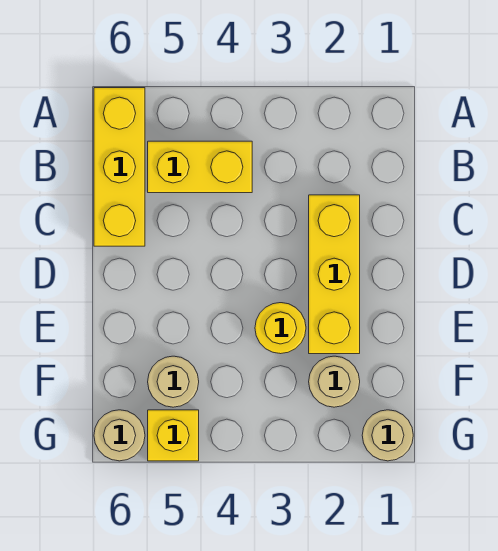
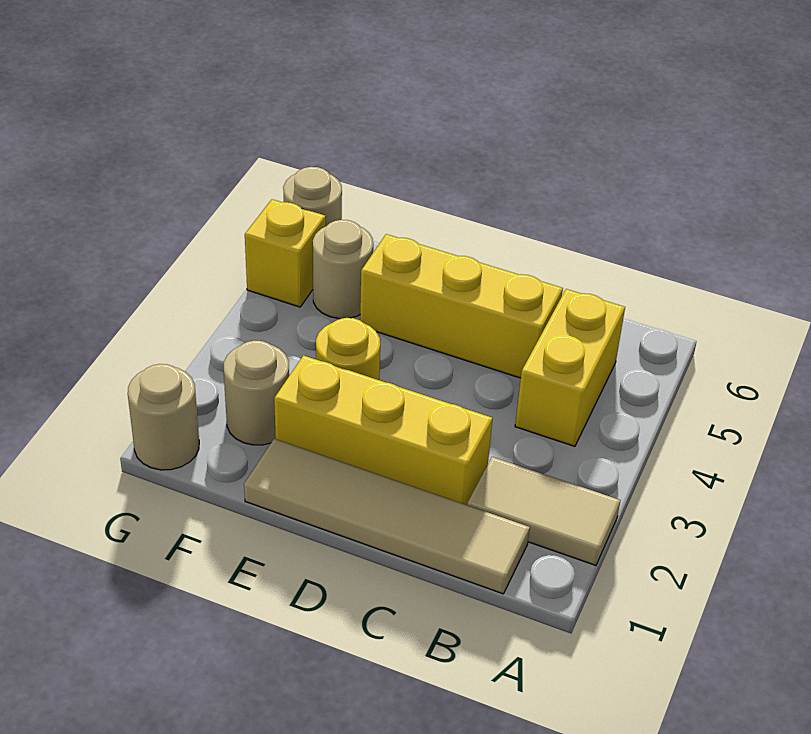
none -> tan 1x2 tile [467,457,620,565]
yellow 1x3 brick [94,88,145,246] -> yellow 1x3 brick moved to [360,234,563,378]
none -> tan 1x4 tile [244,439,530,594]

